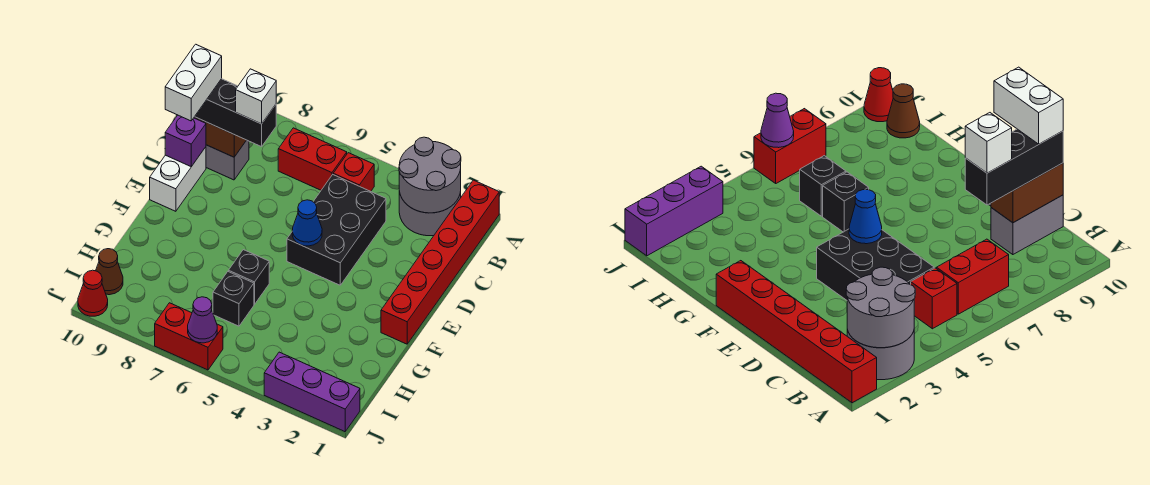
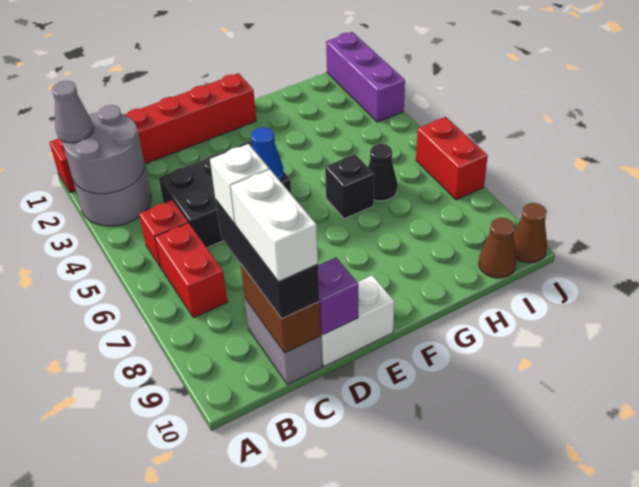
none -> grey 1x1 cone [52,81,93,143]
white 1x2 brick [165,44,222,121] -> white 1x2 brick turned to [231,170,318,282]
black 1x1 brick [213,272,254,326] -> black 1x1 cone [368,144,398,201]
purple 1x1 cone [188,297,217,343] -> none
red 1x1 cone [78,270,108,316] -> brown 1x1 cone [513,203,547,263]

